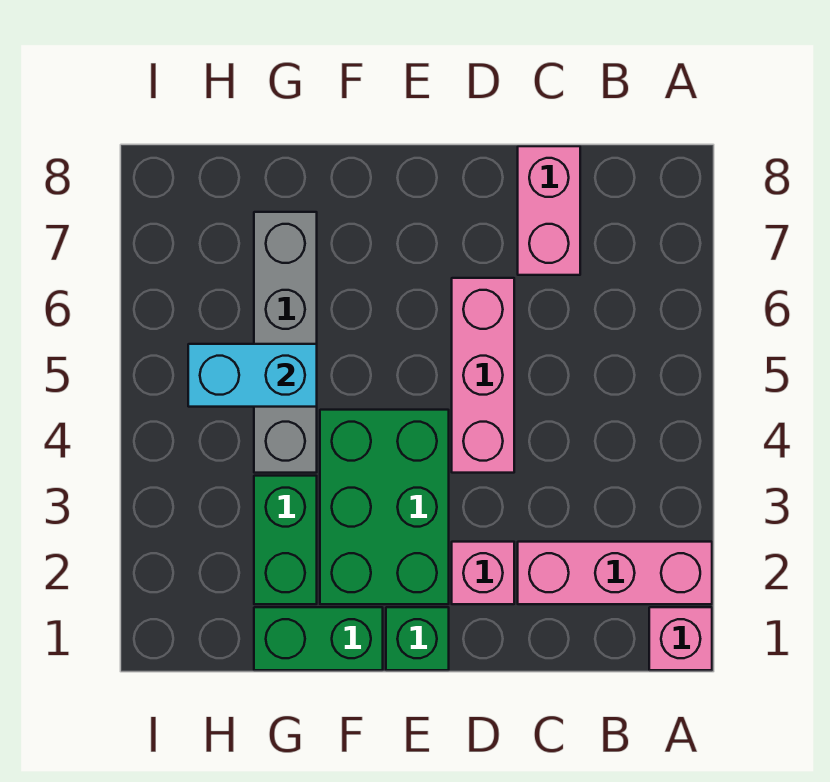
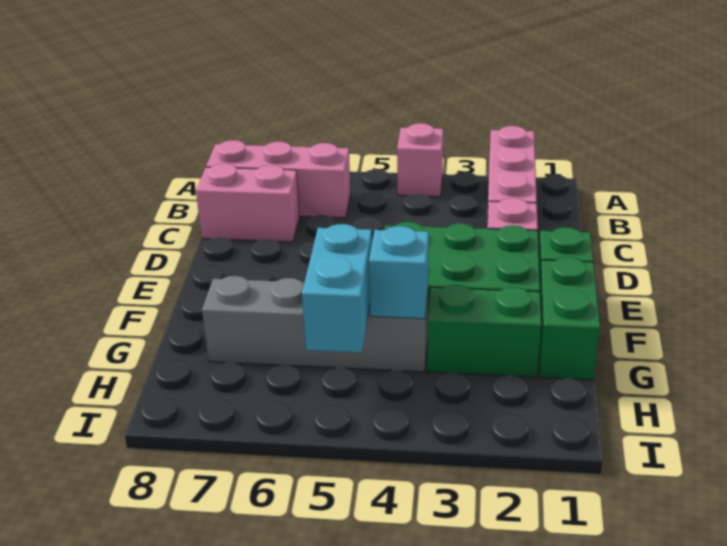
pink 1x1 brick [649,607,712,670] -> pink 1x1 brick moved to [397,123,443,197]
pink 1x3 brick [452,278,514,473] -> pink 1x3 brick moved to [206,140,351,218]
none -> cyan 1x1 brick [369,226,429,319]

